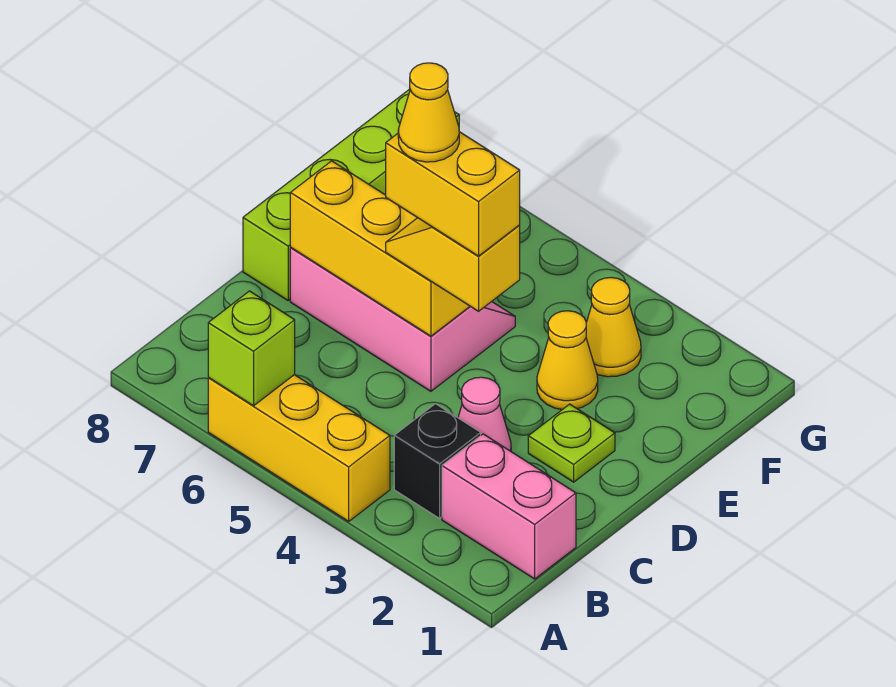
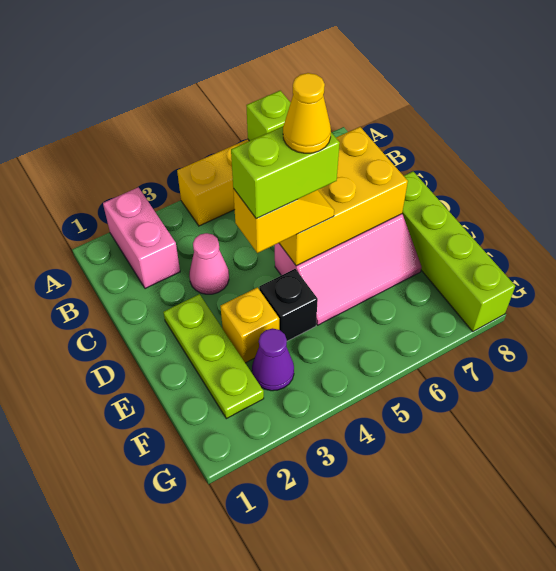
pink 1x2 brick [442,434,576,579] -> pink 1x2 brick turned to [103,187,180,289]
black 1x1 brick [394,404,481,518] -> black 1x1 brick moved to [259,269,318,341]
lime 1x1 plate [528,404,615,482] -> lime 1x3 plate [163,294,264,419]
yellow 1x2 brick [386,132,520,256] -> lime 1x2 brick [231,126,340,219]
yellow 1x3 brick [290,161,470,336] -> yellow 2x3 brick [279,127,408,266]
yellow 1x1 cone [537,311,598,410] -> yellow 1x1 brick [220,287,279,363]
yellow 1x1 cone [586,277,641,377] -> purple 1x1 cone [252,328,294,391]

